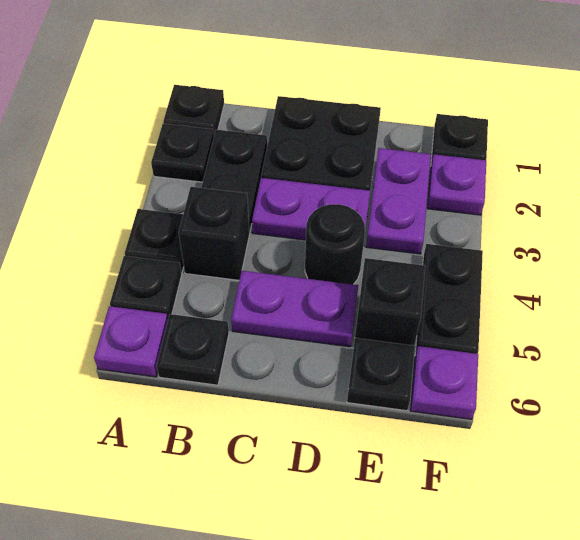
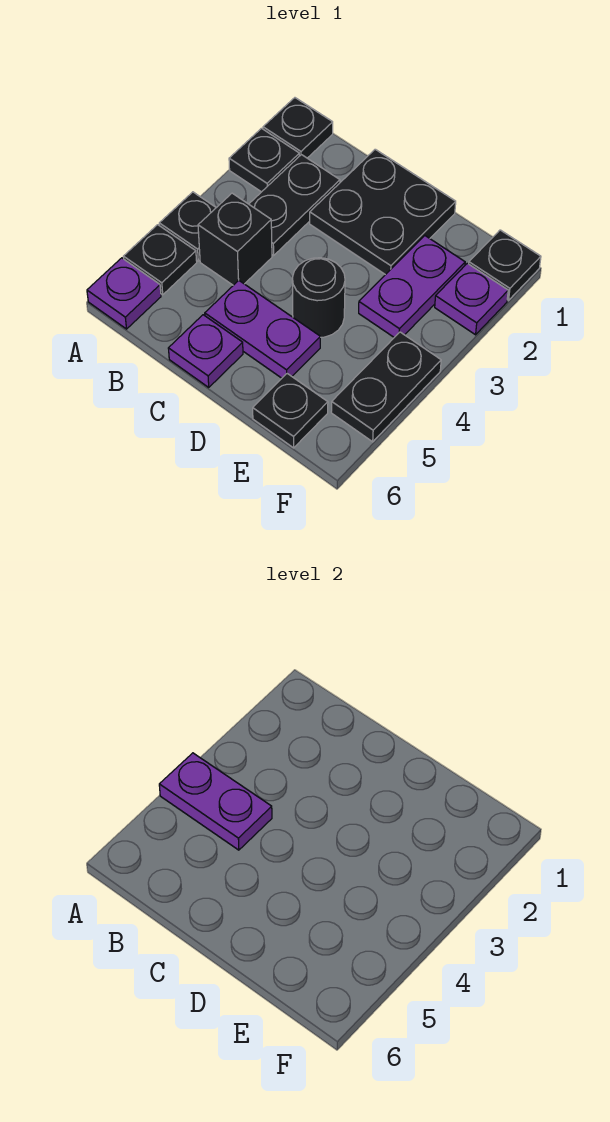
black 1x1 plate [157,314,229,385] -> none
purple 1x2 plate [252,178,370,240] -> purple 1x2 plate moved to [159,753,272,850]
black 1x1 brick [355,258,425,346] -> none
purple 1x1 plate [411,346,478,419] -> purple 1x1 plate moved to [168,315,243,387]

